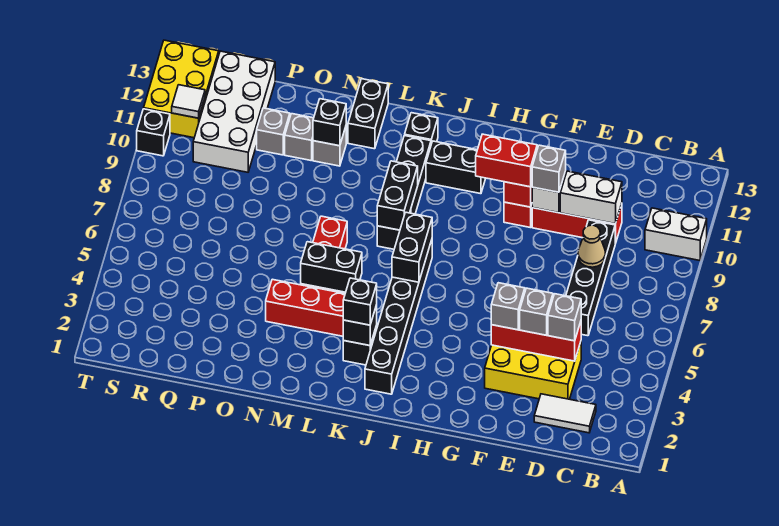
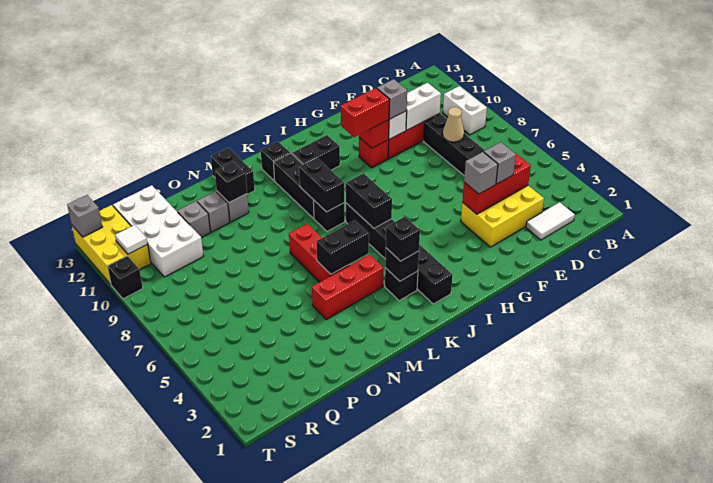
white 1x2 brick [645,208,707,261] -> white 1x2 brick turned to [443,86,487,135]
grey 1x1 brick [548,294,581,341] -> grey 1x1 brick moved to [67,195,102,237]

